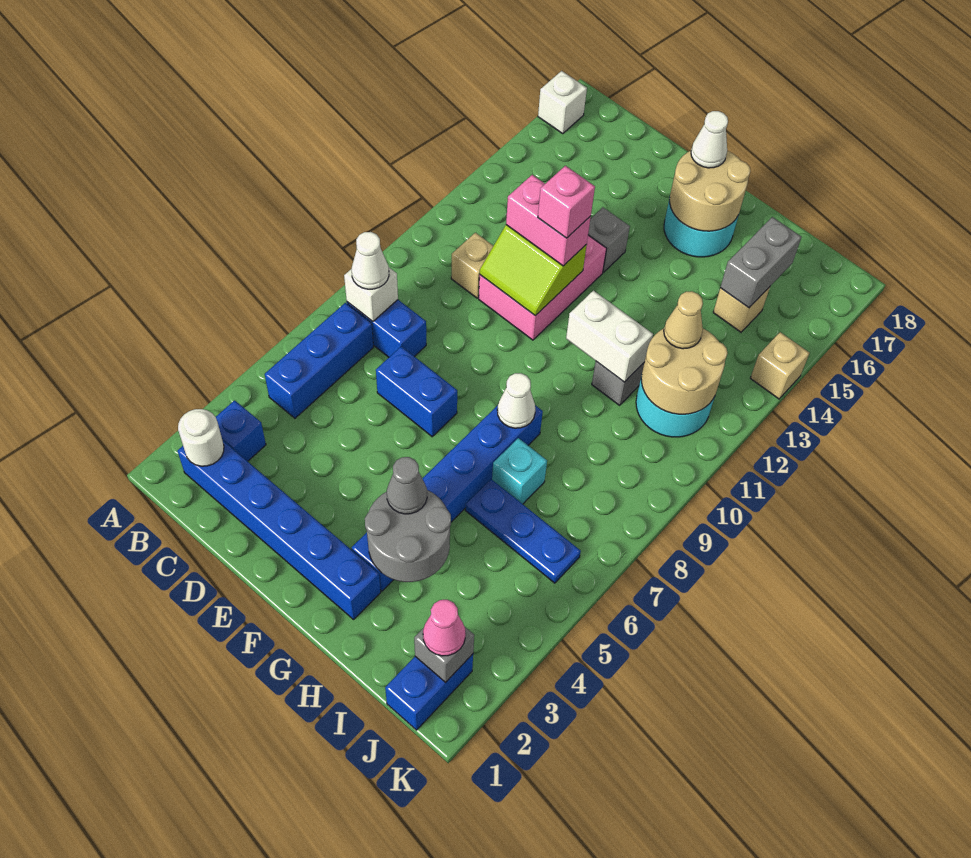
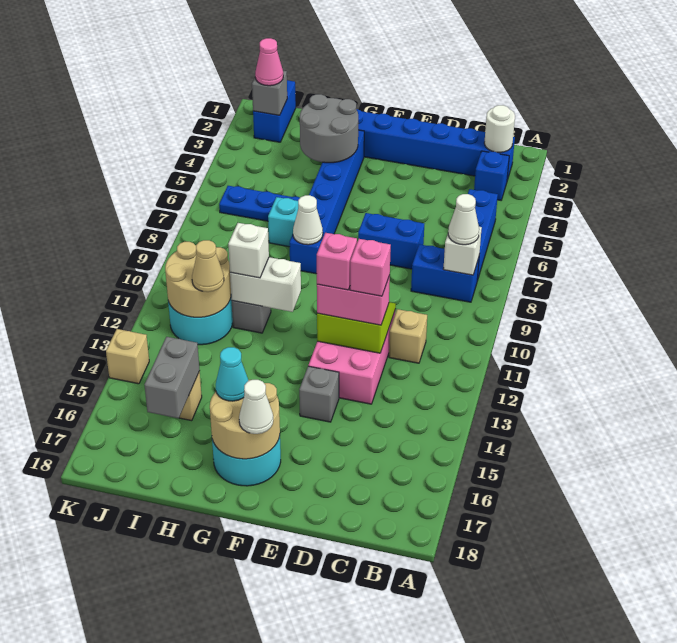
white 1x1 brick [538,71,587,134] -> white 1x1 brick moved to [228,223,269,278]
none -> pink 1x1 brick [350,239,391,296]
grey 1x1 cone [387,457,427,514] -> none
none -> cyan 1x1 cone [216,347,248,401]

